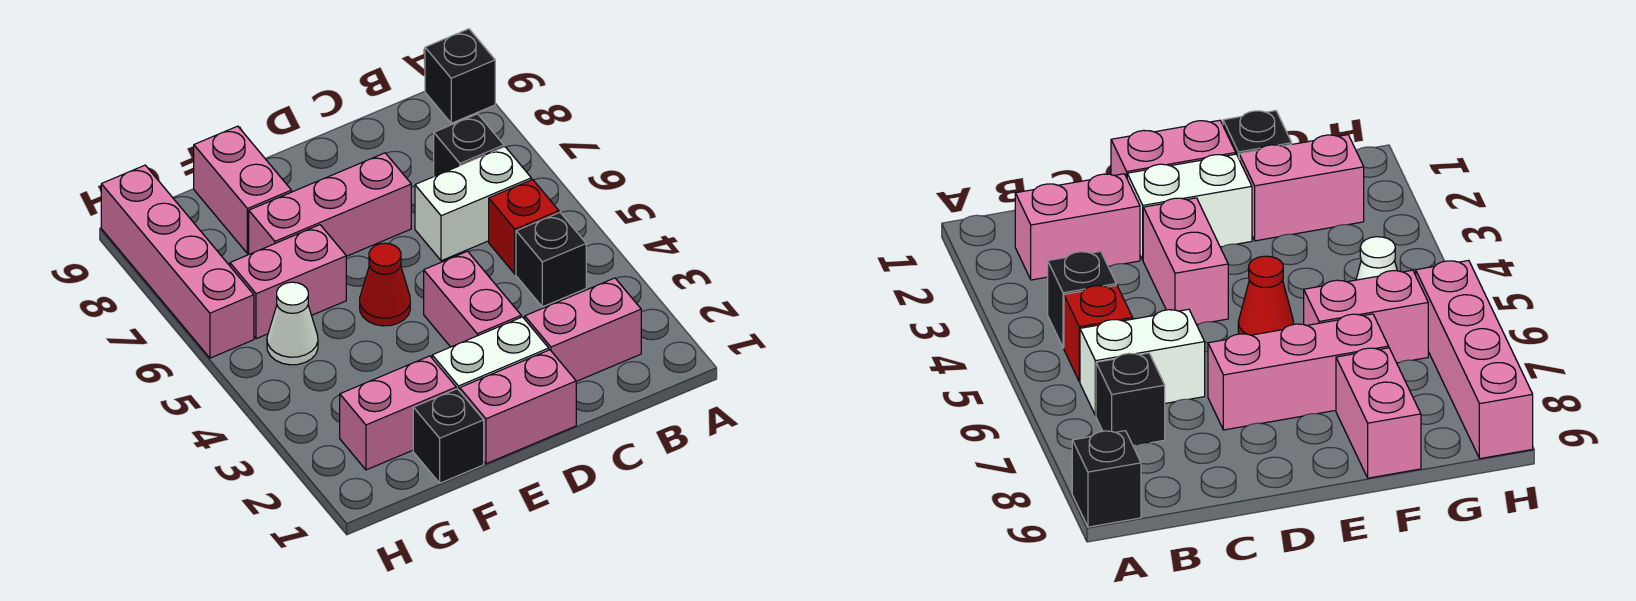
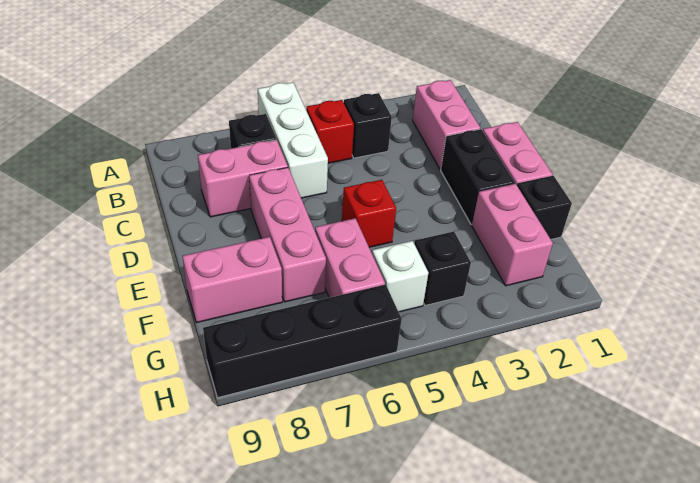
black 1x1 brick [425,29,495,123] -> black 1x1 brick moved to [414,232,471,305]
white 1x2 brick [415,147,531,261] -> white 1x3 brick [258,82,328,198]
white 1x2 brick [432,317,549,391] -> black 1x2 brick [441,129,515,224]
pink 1x2 brick [424,251,521,347] -> pink 1x2 brick moved to [198,140,288,217]
red 1x1 cone [360,243,410,326] -> red 1x1 brick [342,180,396,247]
white 1x1 cone [267,282,318,365] -> white 1x1 brick [372,241,428,312]
pink 1x4 brick [101,165,254,358] -> black 1x4 brick [203,284,402,397]

